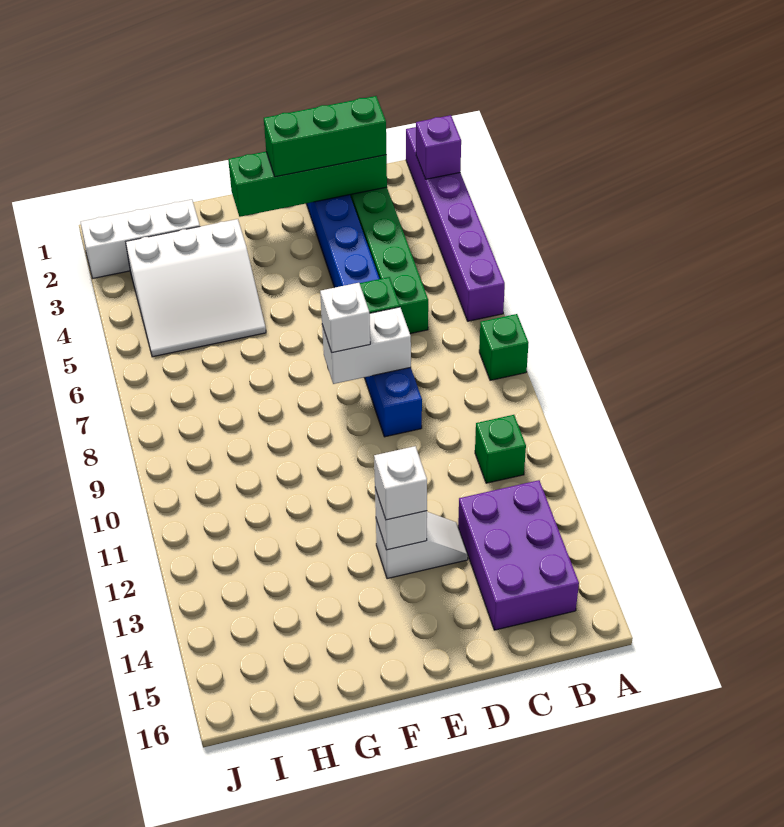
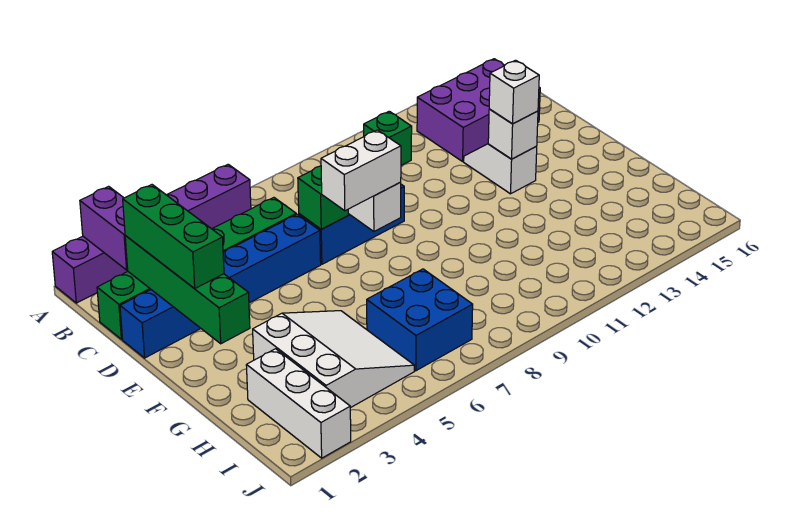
purple 1x1 brick [416,115,461,179] -> purple 1x2 brick [80,186,128,270]
green 1x1 brick [479,314,529,380] -> none
white 1x1 brick [320,283,370,353] -> white 1x2 brick [321,130,401,211]
none -> blue 2x2 brick [367,269,473,371]

